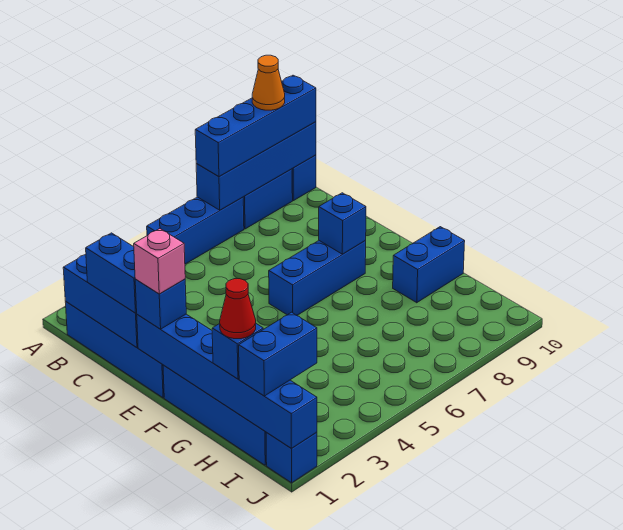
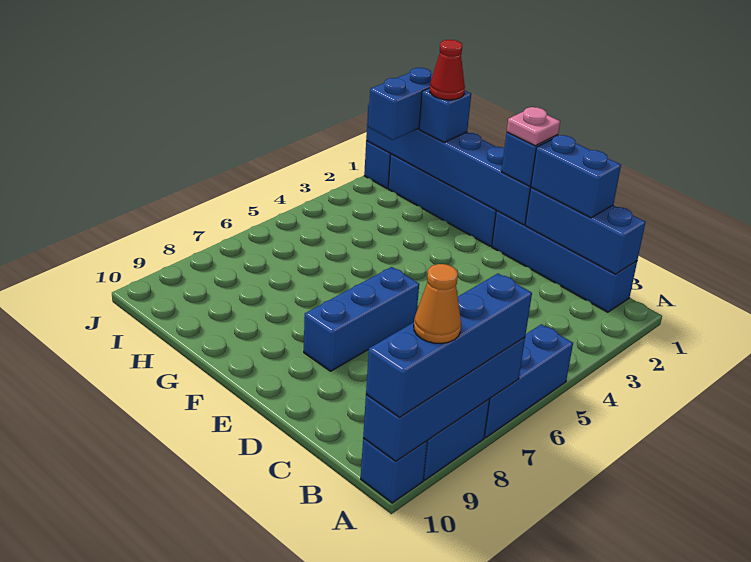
pink 1x1 brick [134,229,185,294] -> pink 1x1 plate [507,107,560,146]
blue 1x1 brick [319,193,366,254] -> none
blue 1x2 brick [393,227,465,303] -> none

